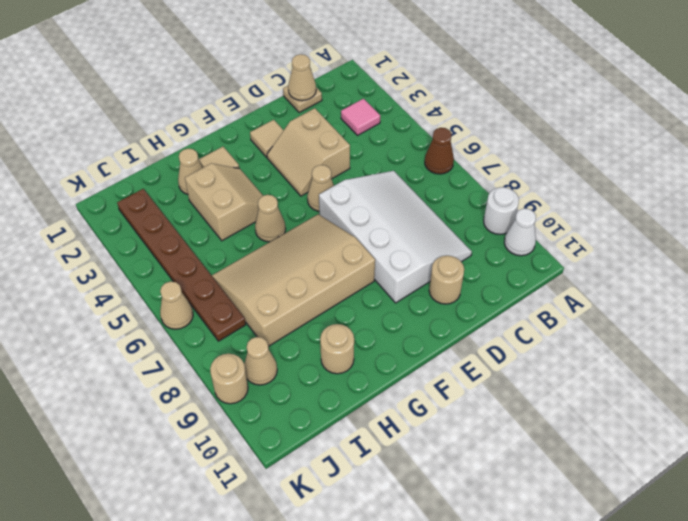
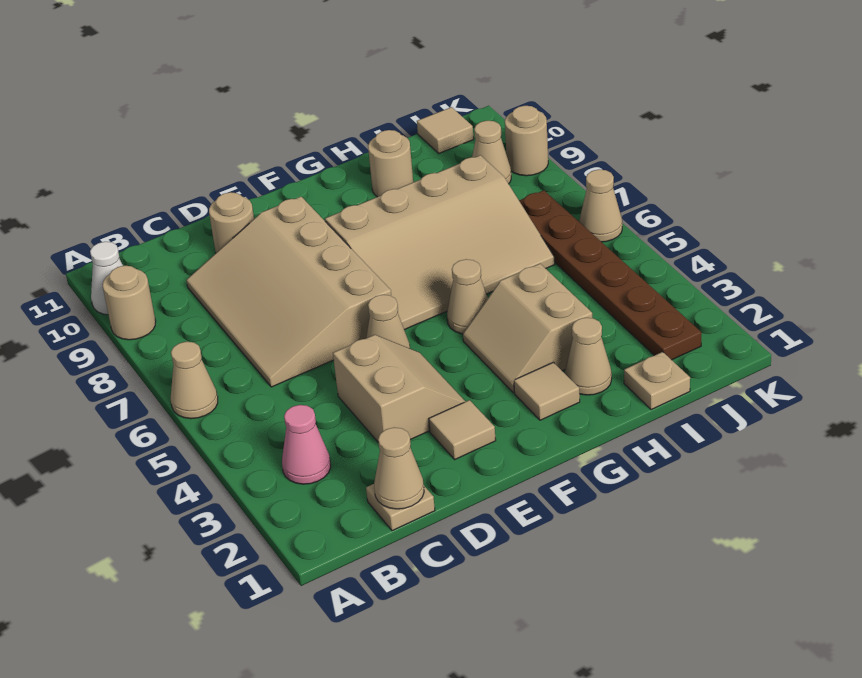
brown 1x1 cone [425,128,454,174] -> tan 1x1 cone [171,342,218,419]
white 1x1 round brick [484,187,519,234] -> tan 1x1 round brick [103,265,156,340]
pink 1x1 tile [341,99,380,135] -> pink 1x1 cone [282,405,331,484]
white 3x4 slope [319,171,472,303] -> tan 3x4 slope [186,197,391,387]
none -> tan 1x1 plate [624,352,690,410]
none -> tan 1x1 tile [417,107,474,153]

